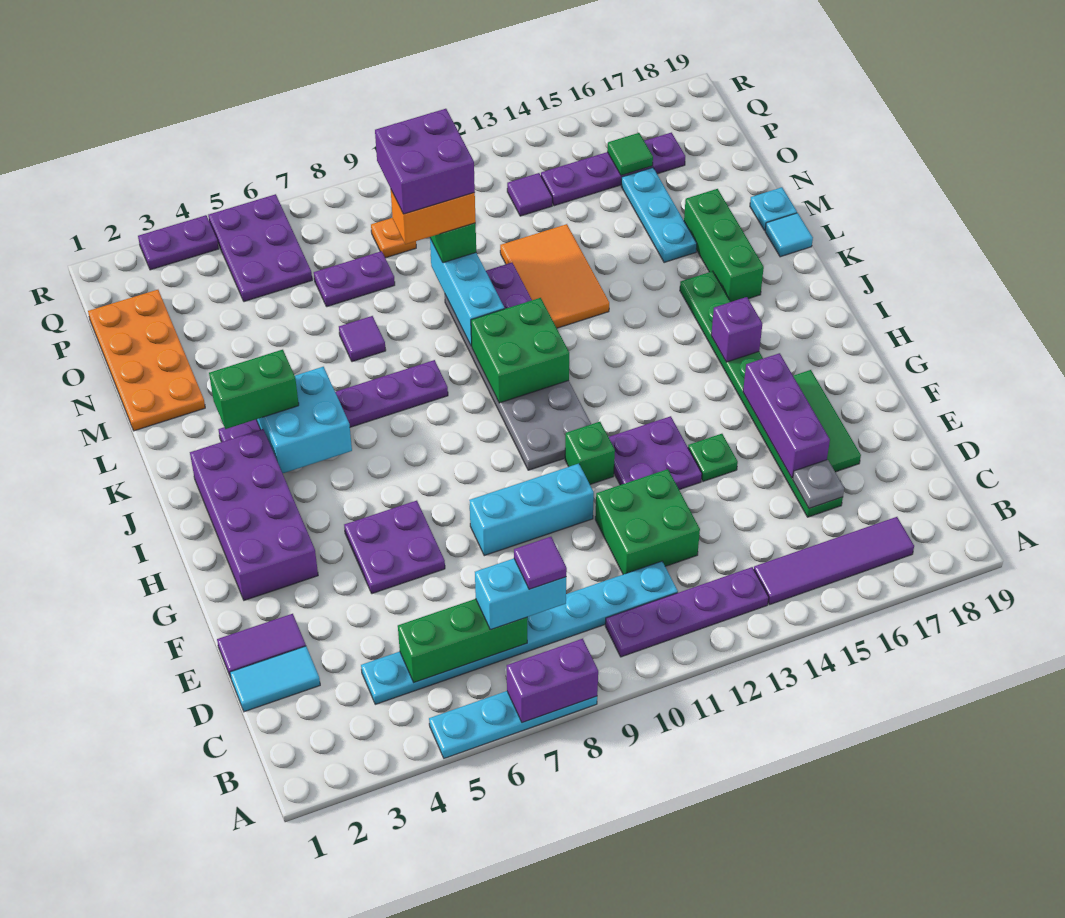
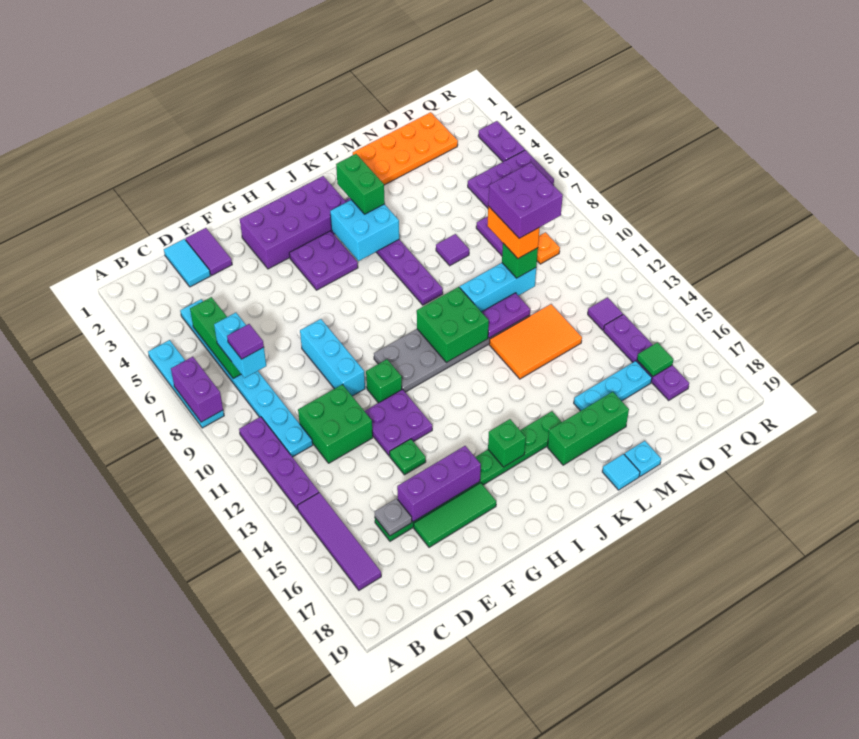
purple 2x2 plate [344,501,445,594] -> purple 2x2 plate moved to [289,231,358,290]
purple 1x1 brick [711,297,762,362] -> green 1x1 brick [488,419,526,467]

